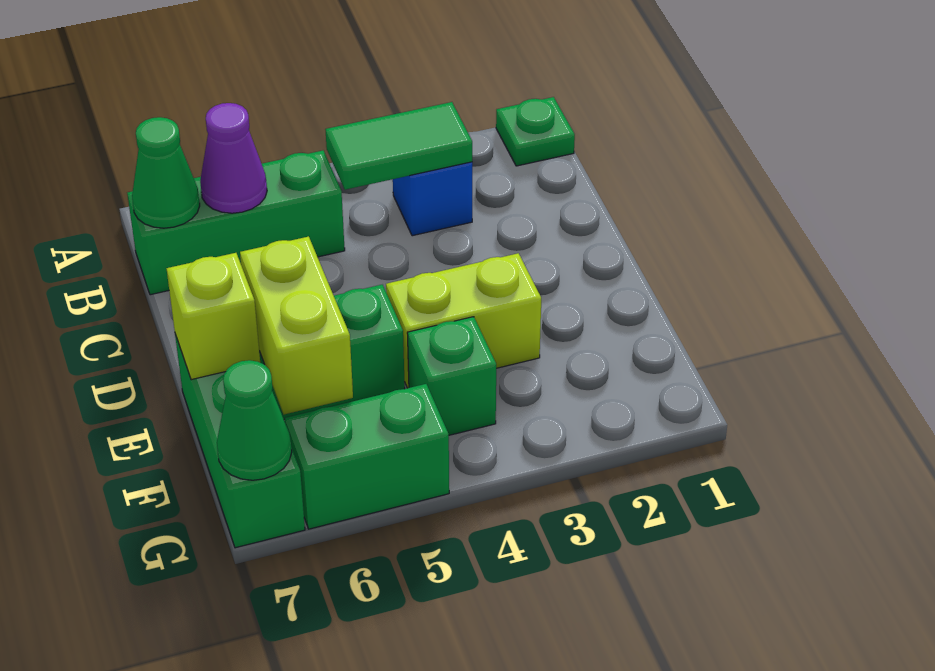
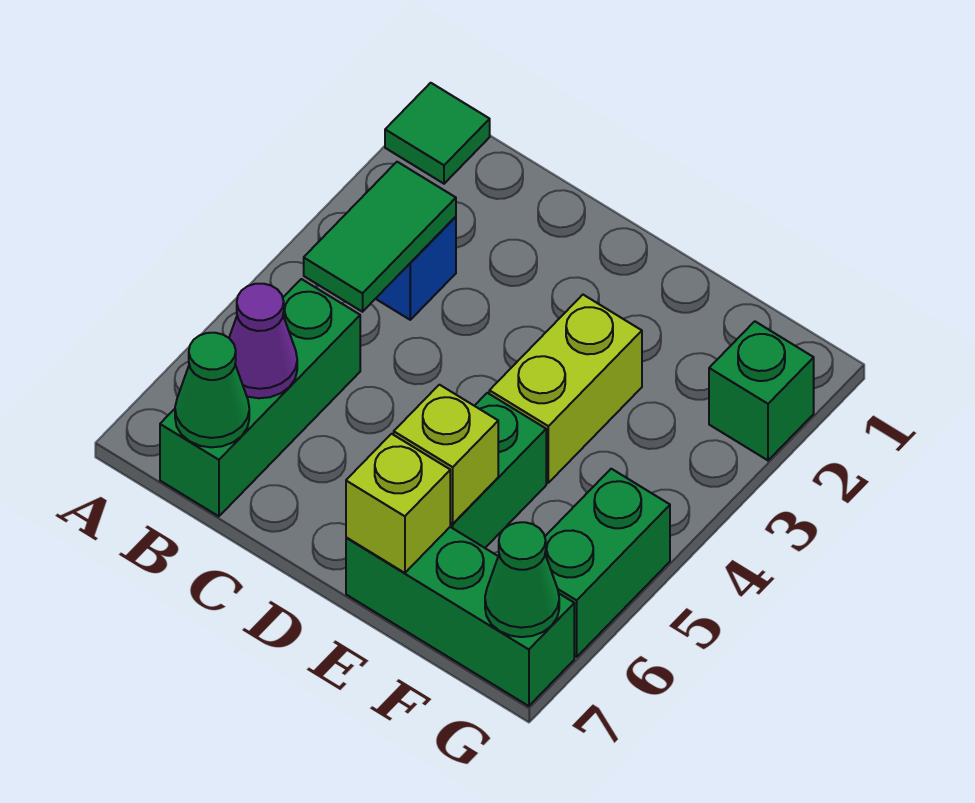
green 1x1 plate [496,97,575,166] -> green 1x1 tile [385,83,490,184]
lime 1x2 brick [240,236,353,414] -> lime 1x1 brick [394,385,498,524]
green 1x1 brick [407,317,496,435] -> green 1x1 brick moved to [709,321,814,460]

